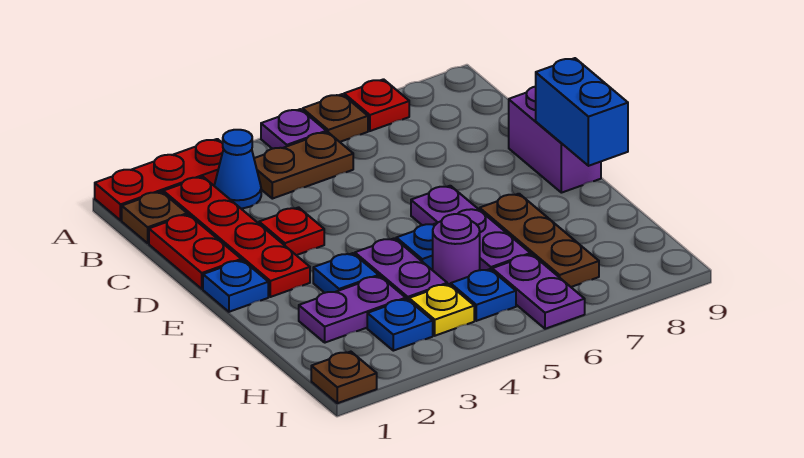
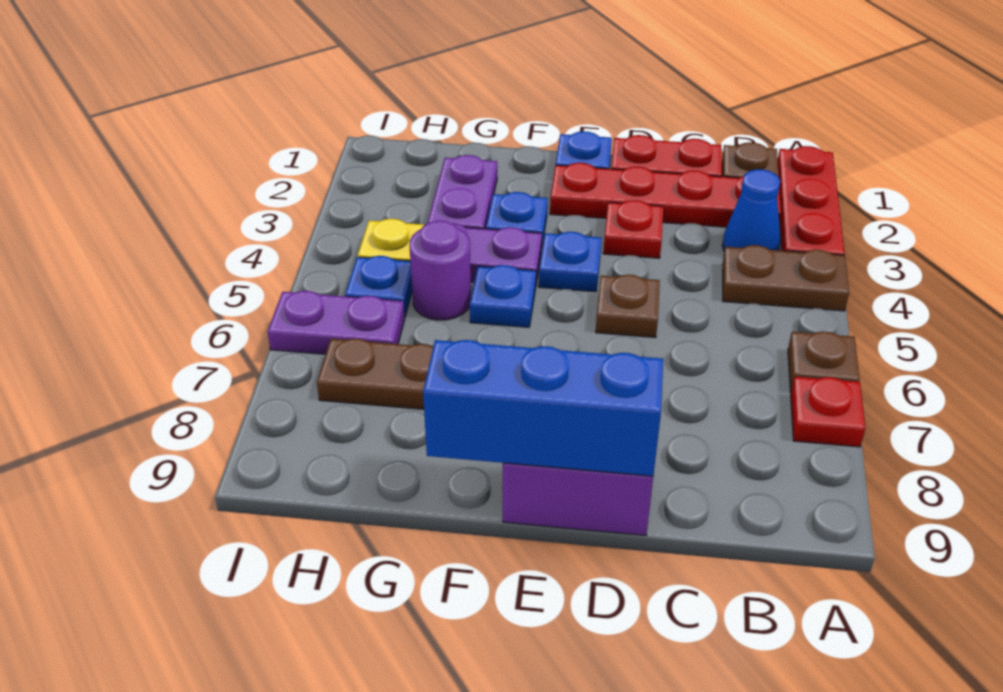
purple 1x1 plate [261,109,326,149] -> none
brown 1x2 plate [254,132,353,199] -> brown 1x2 plate turned to [723,245,849,311]
purple 1x3 plate [411,186,530,270] -> none
blue 1x2 brick [536,58,628,166] -> blue 1x3 brick [423,340,663,476]
blue 1x1 plate [367,299,433,351] -> blue 1x1 plate moved to [539,232,601,292]
brown 1x1 plate [311,352,377,403] -> brown 1x1 plate moved to [596,275,660,338]

